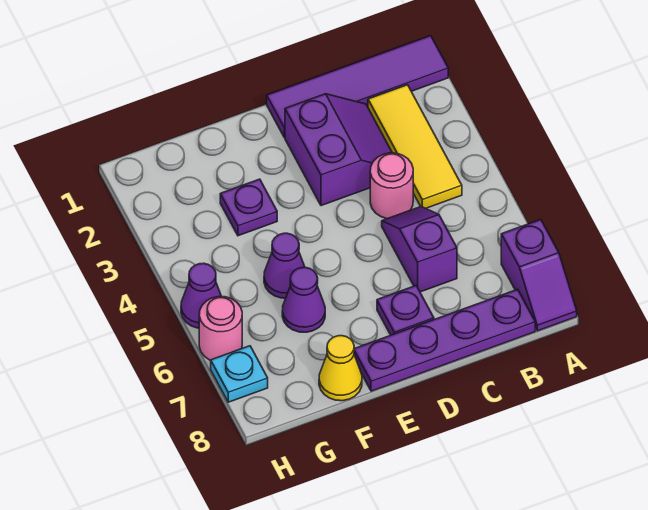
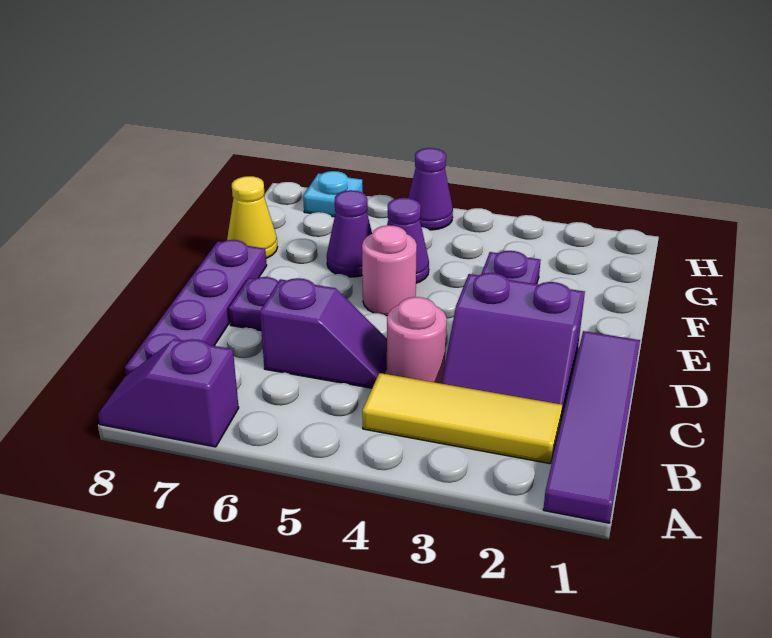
pink 1x1 round brick [199,297,242,360] -> pink 1x1 round brick moved to [362,225,417,316]

